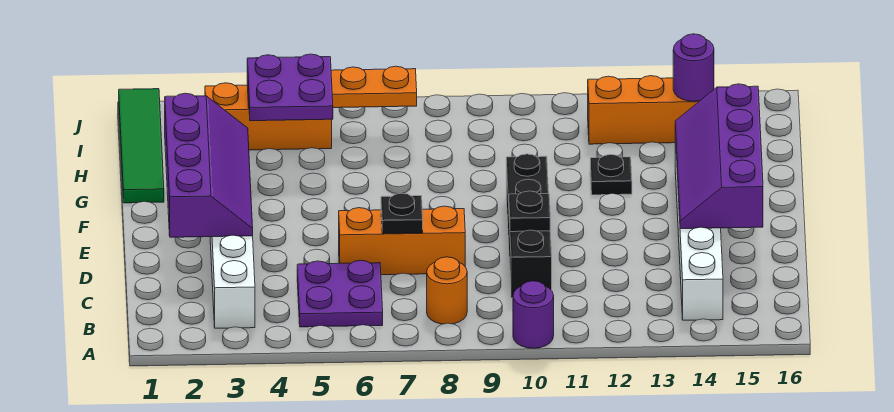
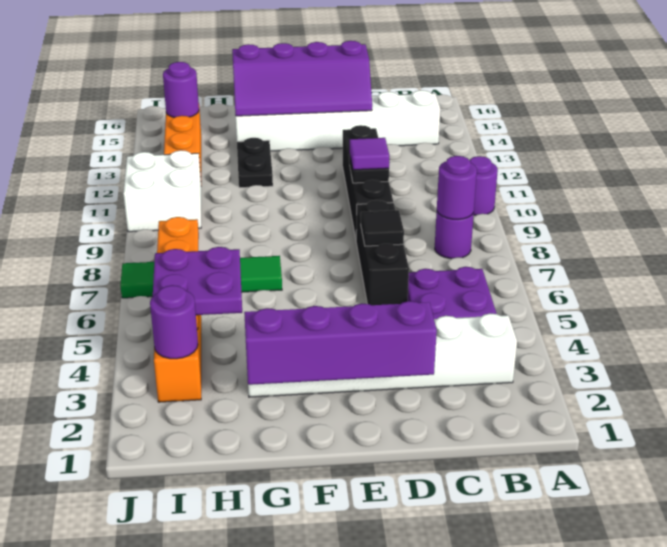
orange 1x1 round brick [427,257,467,324] -> purple 1x1 round brick [435,212,474,259]
none -> purple 1x1 round brick [437,156,477,219]
black 1x4 brick [506,154,552,298] -> black 1x4 brick turned to [343,125,393,238]
orange 1x3 brick [339,206,465,275] -> black 1x3 brick [356,200,409,305]
black 1x1 plate [381,193,423,234] -> black 1x1 tile [361,210,404,246]
none -> purple 1x1 tile [350,138,389,170]
green 1x4 tile [119,89,164,203] -> green 1x4 tile moved to [120,256,282,298]
black 1x1 plate [590,154,632,195] -> black 1x2 plate [237,138,273,188]
none -> purple 1x1 round brick [150,285,198,359]
none -> white 2x2 brick [123,150,201,232]

